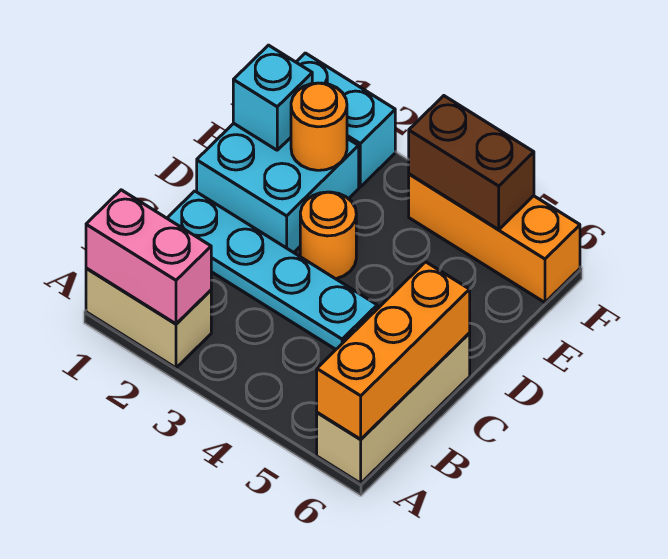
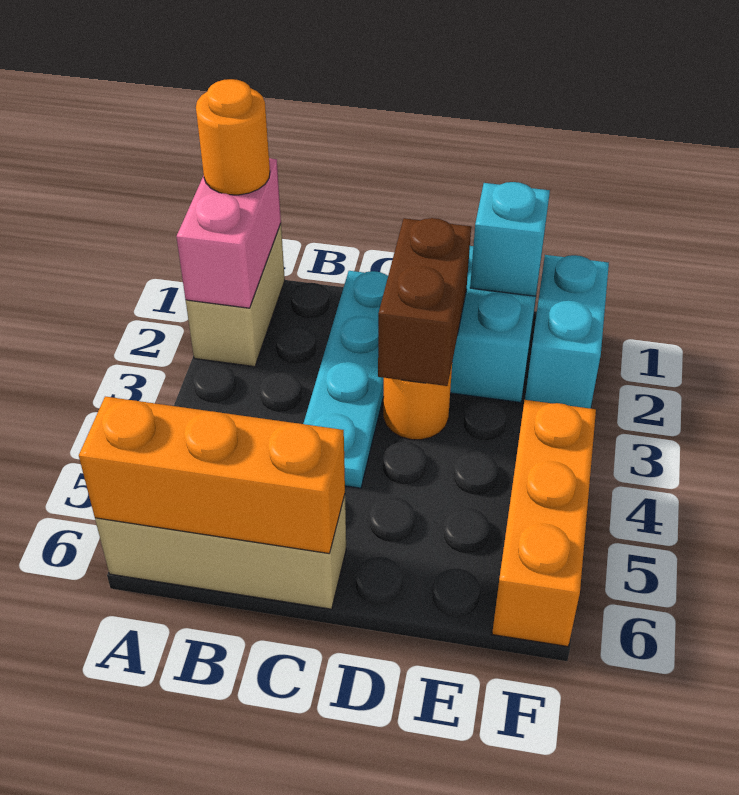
orange 1x1 round brick [291,83,347,170] -> orange 1x1 round brick moved to [196,79,270,195]
brown 1x2 brick [409,96,534,230] -> brown 1x2 brick moved to [378,218,471,386]

